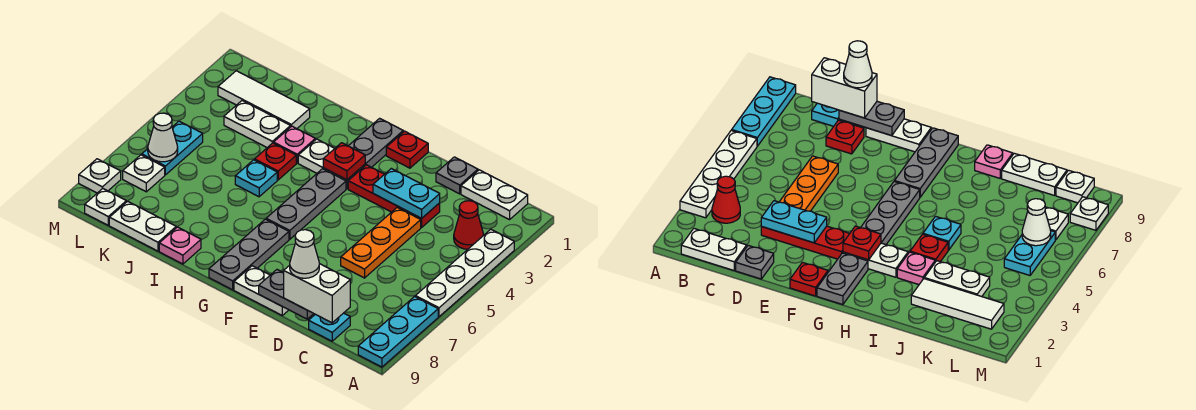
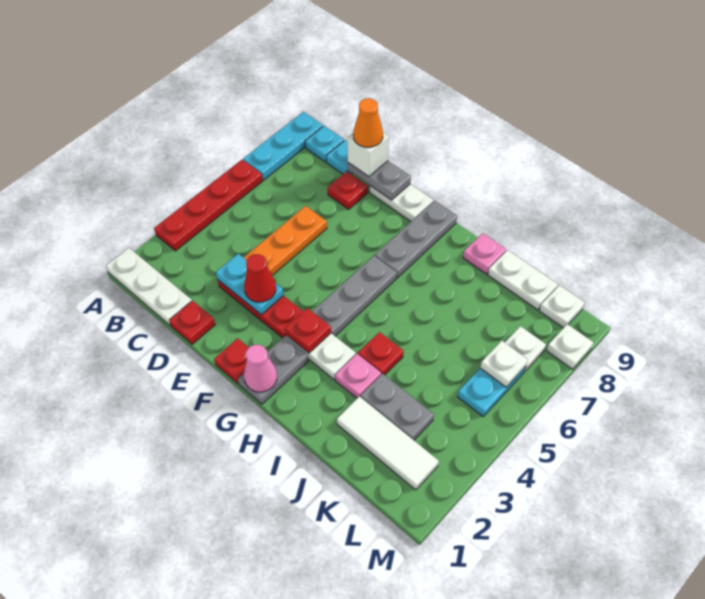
white 1x4 plate [415,229,514,317] -> red 1x4 plate [154,160,263,251]
white 1x2 plate [461,170,528,220] -> white 1x3 plate [106,248,192,326]
red 1x1 cone [454,201,484,249] -> red 1x1 cone moved to [244,254,276,302]
white 1x2 brick [283,264,350,323] -> white 1x1 brick [347,132,389,177]
grey 1x1 plate [436,157,478,194] -> red 1x1 plate [169,301,215,345]
white 1x1 cone [290,230,319,278] -> orange 1x1 cone [353,98,383,147]
none -> pink 1x1 cone [244,345,277,392]
cyan 1x1 plate [235,160,277,197] -> cyan 1x1 plate moved to [305,126,344,162]
white 1x2 plate [224,101,291,147] -> grey 1x2 plate [361,374,434,440]
white 1x1 cone [148,113,178,162] -> white 1x1 plate [480,341,528,387]

